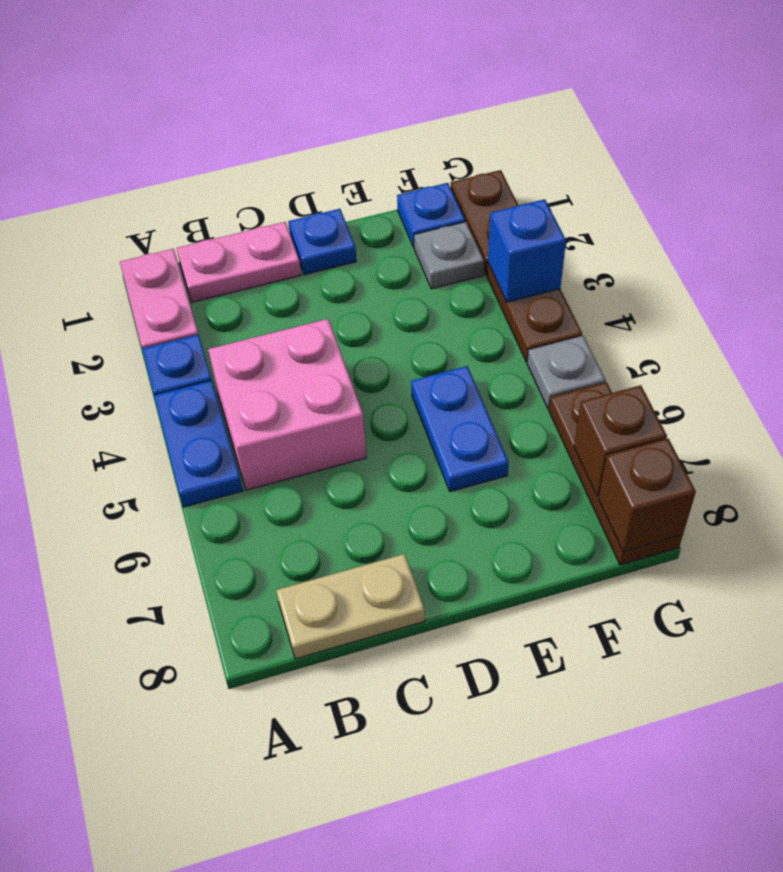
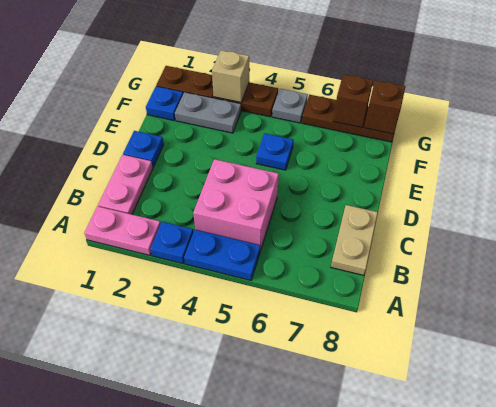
blue 1x2 plate [411,366,509,492] -> blue 1x1 plate [256,133,293,170]
grey 1x1 plate [414,222,484,289] -> grey 1x2 plate [175,92,241,133]
blue 1x1 brick [488,199,566,302] -> tan 1x1 brick [212,50,249,102]

